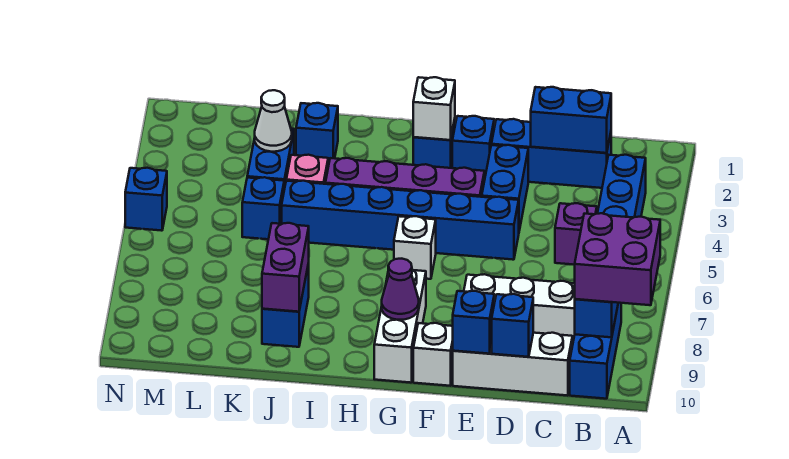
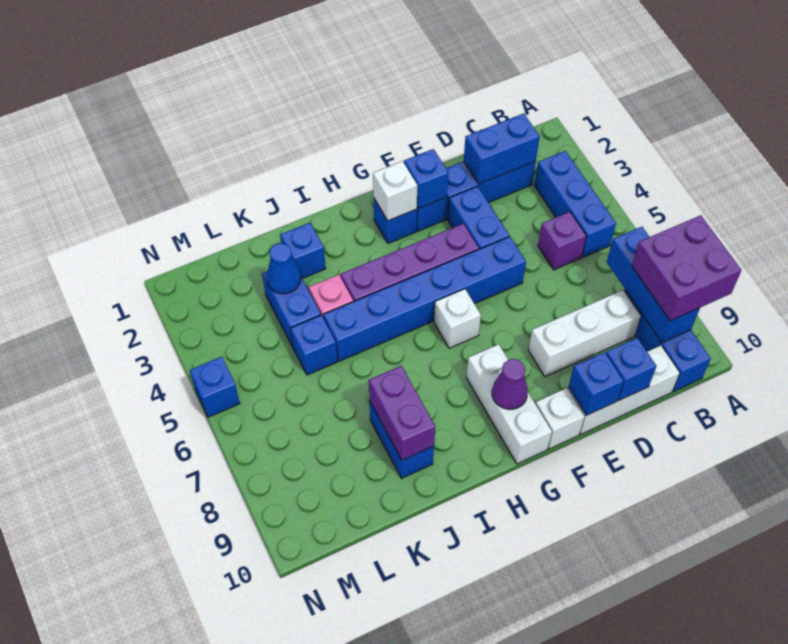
none -> blue 1x1 brick [404,149,449,208]
white 1x1 cone [255,90,292,152] -> blue 1x1 cone [267,243,301,294]

